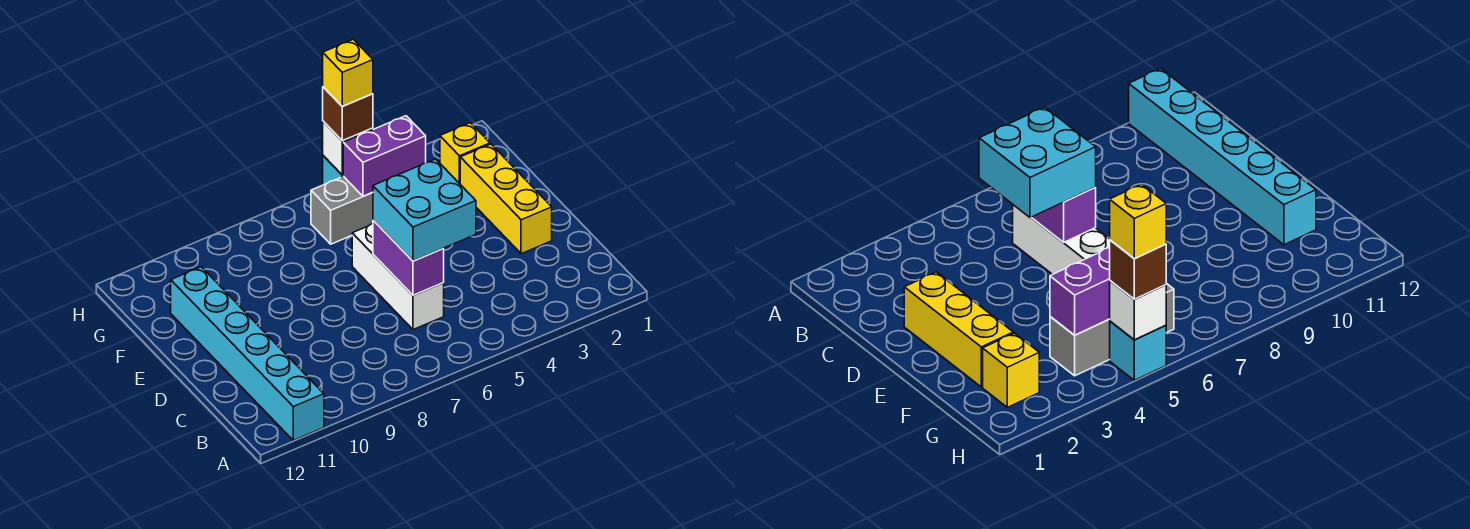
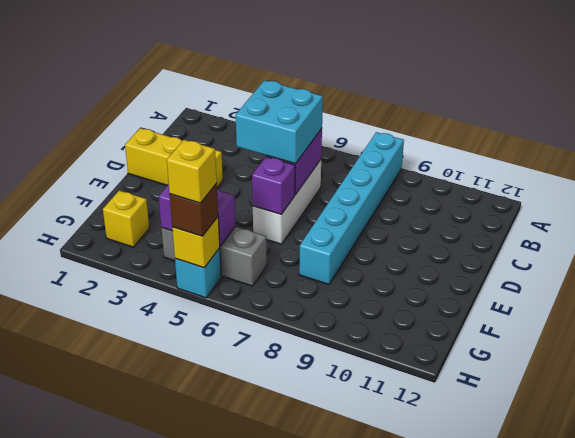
cyan 1x6 brick [171,267,324,440] -> cyan 1x6 brick moved to [299,132,404,284]
yellow 1x3 brick [460,144,552,254] -> yellow 1x3 brick turned to [125,128,223,188]
none -> purple 1x1 brick [252,157,295,214]
white 1x1 brick [323,121,373,175] -> yellow 1x1 brick [172,217,220,268]

